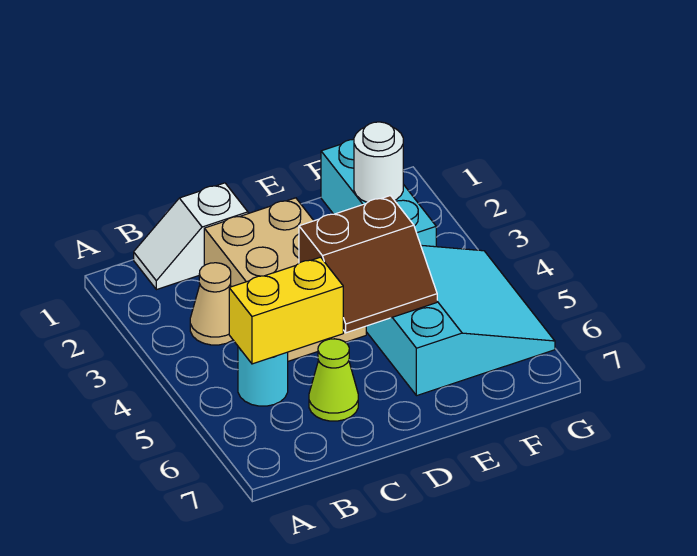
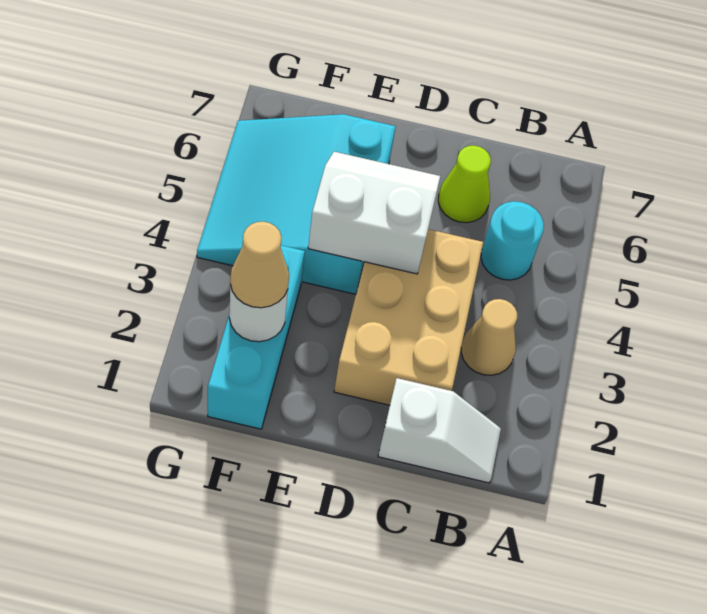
yellow 1x2 brick [229,257,343,364] -> none
brown 2x2 slope [299,196,437,333] -> white 2x2 slope [308,152,440,274]
none -> tan 1x1 cone [230,222,289,308]

